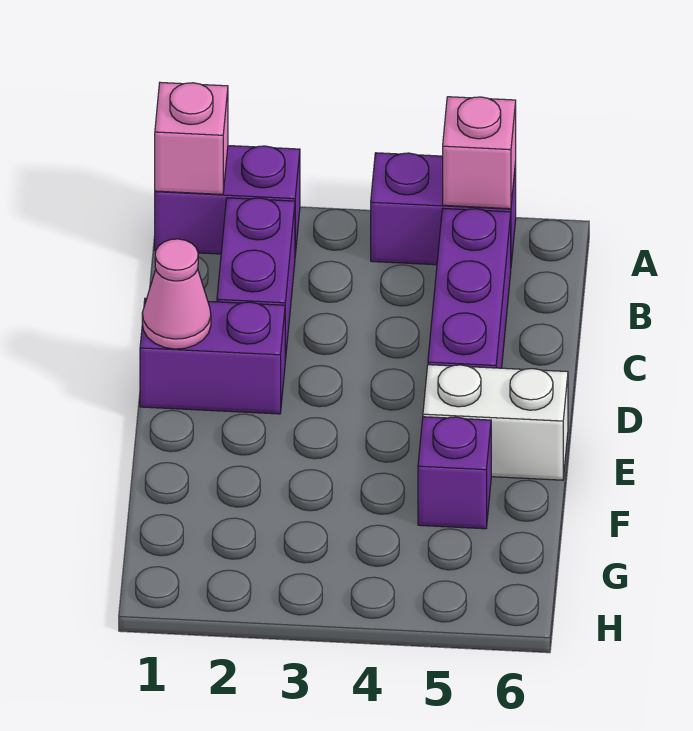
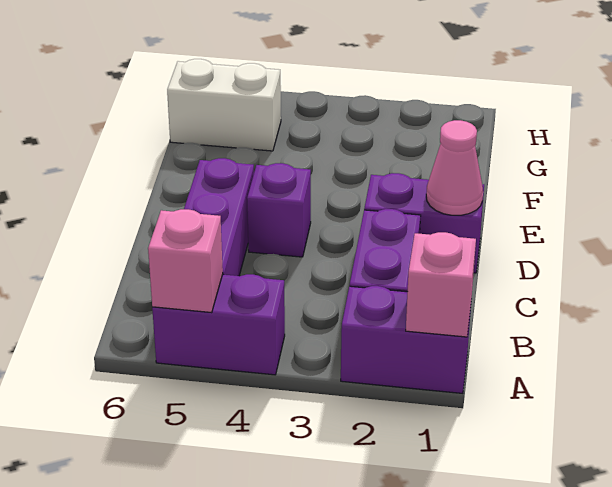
white 1x2 brick [423,365,568,480] -> white 1x2 brick moved to [167,59,281,151]
purple 1x1 brick [418,417,491,529] -> purple 1x1 brick moved to [247,163,311,257]

